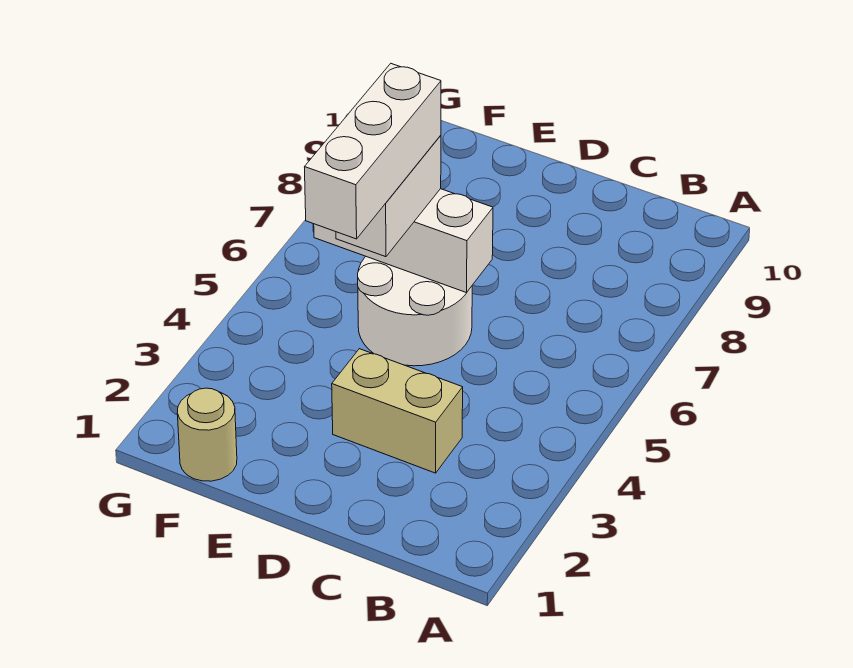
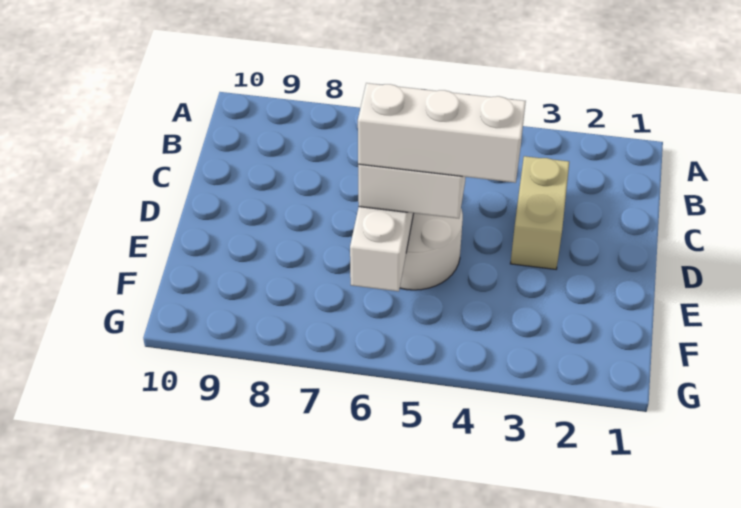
tan 1x1 round brick [177,388,237,481] -> none

